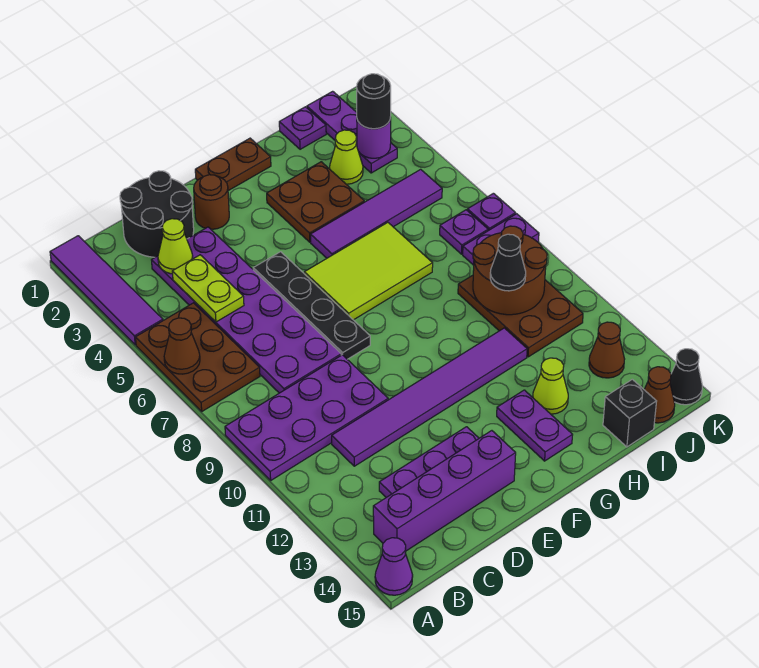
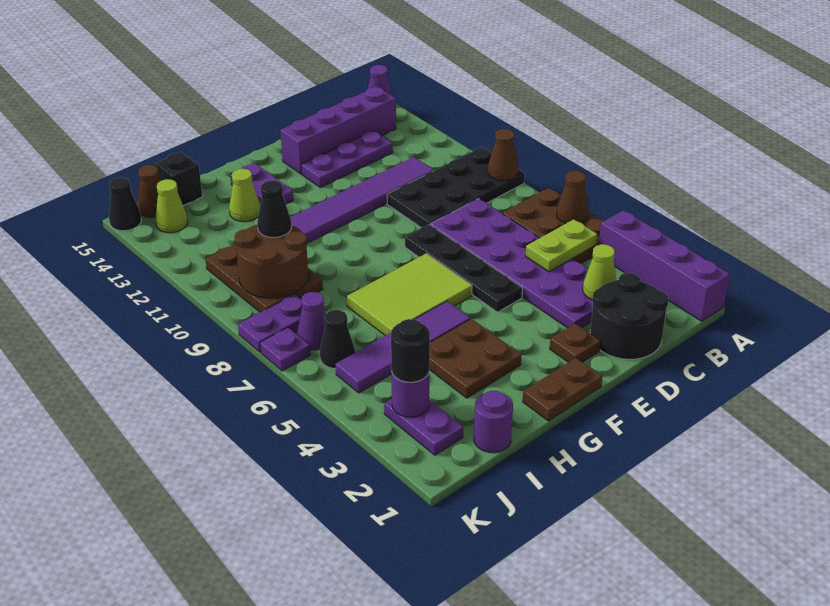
purple 1x4 tile [50,236,163,345] -> purple 1x4 brick [599,210,730,321]
purple 2x4 plate [225,355,388,480] -> black 2x4 plate [387,147,525,227]
lime 1x2 plate [172,255,244,322] -> lime 1x2 plate turned to [526,219,597,272]
brown 1x1 round brick [194,175,229,229] -> brown 1x1 plate [550,324,601,362]
purple 1x1 plate [279,107,326,149] -> purple 1x1 round brick [474,391,513,453]
lime 1x1 cone [329,130,363,184] -> lime 1x1 cone moved to [155,179,188,233]
purple 1x3 plate [307,91,397,173] -> purple 1x2 plate [384,399,463,455]
none -> black 1x1 cone [320,310,355,369]
purple 1x1 plate [440,210,488,254] -> purple 1x1 cone [297,292,326,350]
brown 1x1 cone [589,322,625,378] -> brown 1x1 cone moved to [488,129,518,181]

